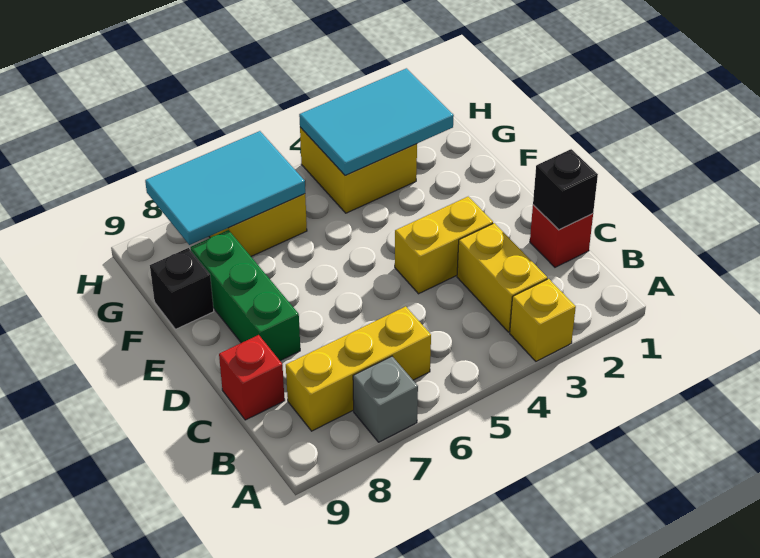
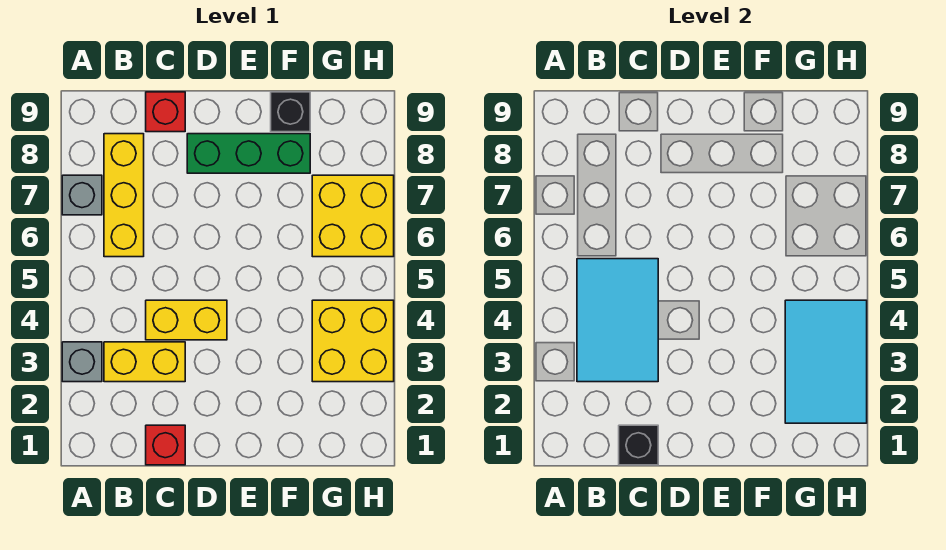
yellow 1x1 brick [510,279,576,361] -> grey 1x1 brick [62,342,102,382]
yellow 1x2 brick [395,197,493,294] -> yellow 1x2 brick turned to [146,300,227,340]
cyan 2x3 tile [145,131,305,245] -> cyan 2x3 tile moved to [577,259,658,382]

